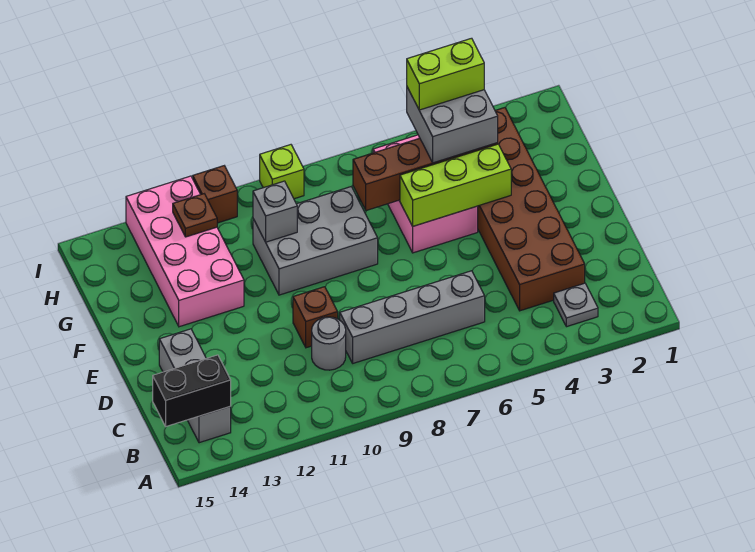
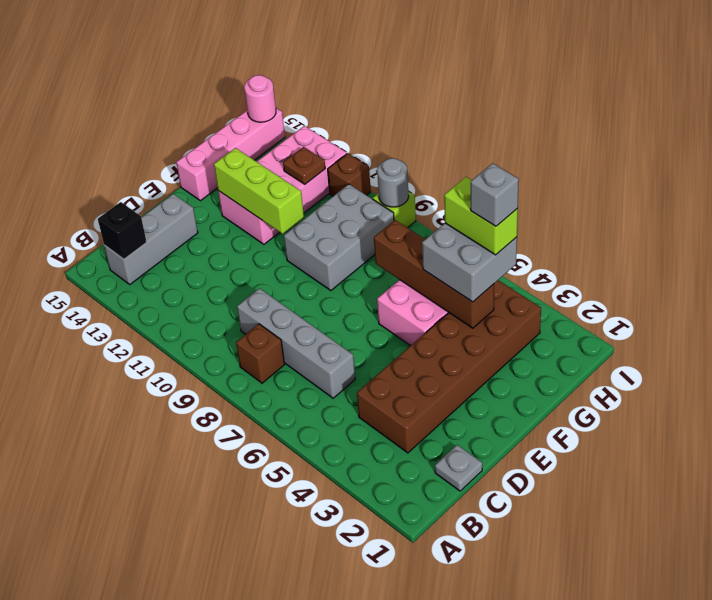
grey 1x1 plate [554,283,598,327] -> grey 1x1 plate moved to [435,445,482,491]
black 1x2 brick [153,355,231,426] -> black 1x1 brick [98,202,147,259]
grey 1x1 round brick [312,317,346,370] -> grey 1x1 round brick moved to [377,158,409,207]
brown 1x1 brick [293,287,338,348] -> brown 1x1 brick moved to [236,324,285,383]
lime 1x3 brick [400,144,511,226] -> lime 1x3 brick moved to [214,148,304,234]
grey 2x3 brick [253,187,378,295] -> grey 2x3 brick turned to [284,184,394,291]
none -> pink 1x4 brick [176,108,285,201]
grey 1x1 brick [253,181,297,242] -> grey 1x1 brick moved to [471,163,519,226]
none -> pink 1x1 round brick [244,75,276,122]

